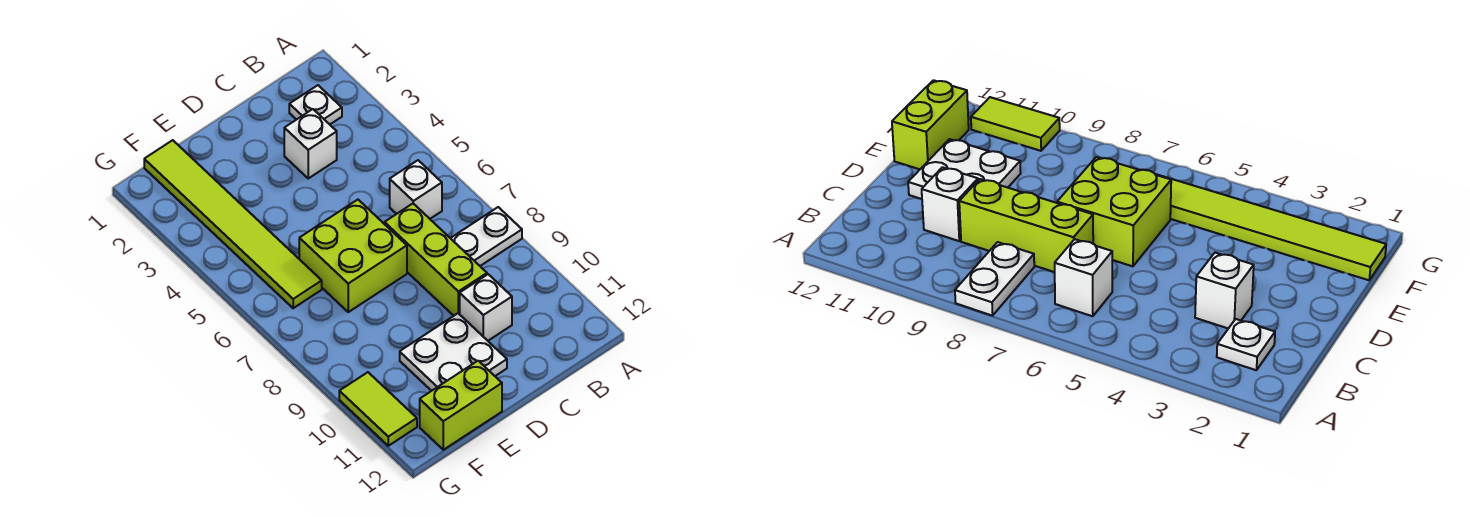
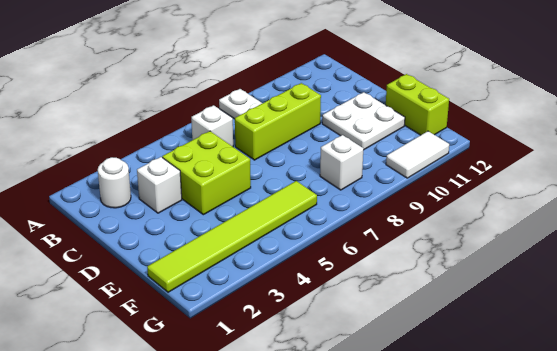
white 1x1 plate [289,85,342,124] -> white 1x1 round brick [98,157,131,208]
white 1x1 brick [460,274,512,341] -> white 1x1 brick moved to [320,135,363,190]
lime 2x2 brick [299,200,407,312] -> lime 2x2 brick moved to [162,131,251,215]
lime 1x2 tile [339,372,417,446] -> white 1x2 tile [386,131,449,178]

